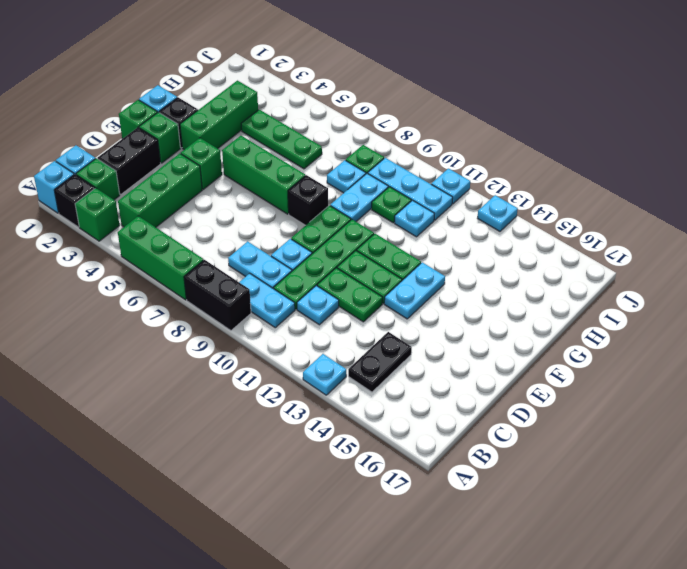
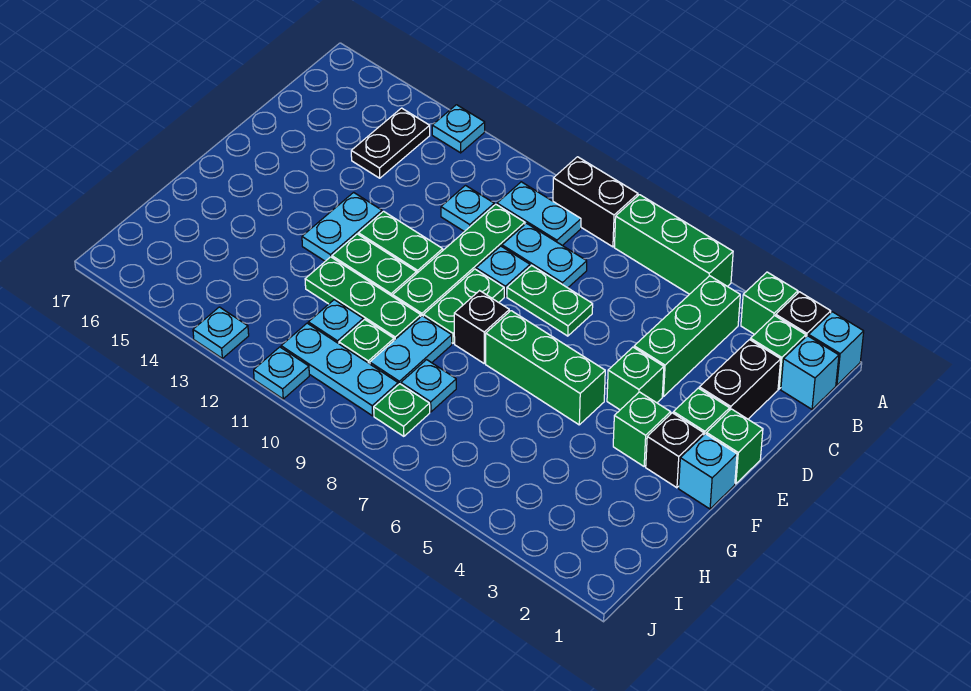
green 1x2 plate [317,268,382,322] -> green 1x2 plate moved to [507,265,593,336]
green 1x3 brick [180,81,258,150] -> green 1x1 brick [613,392,671,466]
green 1x3 plate [241,110,322,169] -> green 1x3 plate moved to [305,257,421,340]

